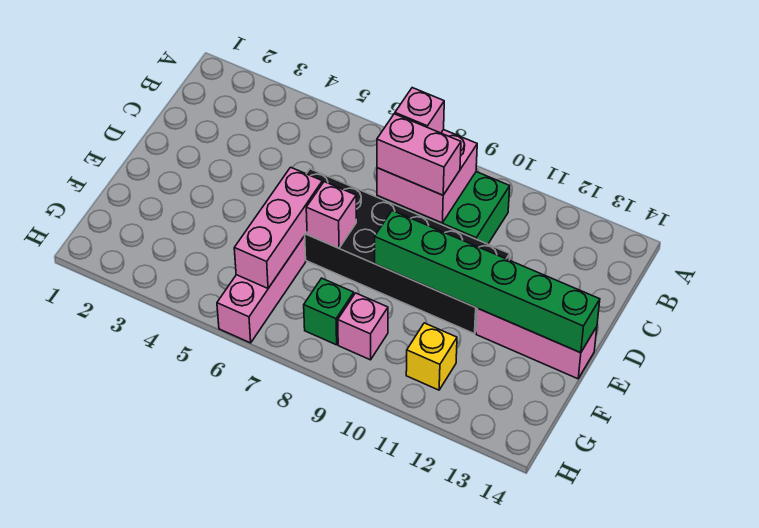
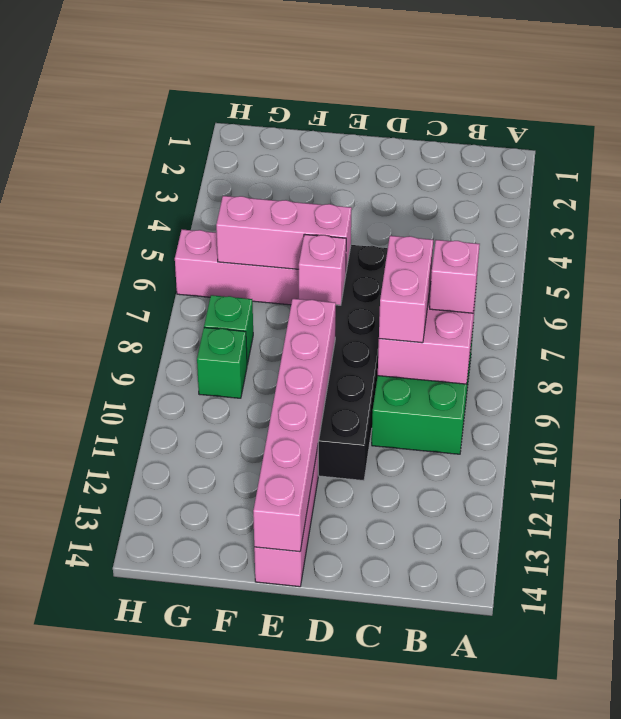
green 1x6 brick [375,211,600,353] -> pink 1x6 brick [253,299,336,552]
pink 1x1 brick [338,293,388,360] -> green 1x1 brick [197,327,247,398]
yellow 1x1 brick [406,323,457,390] -> none

